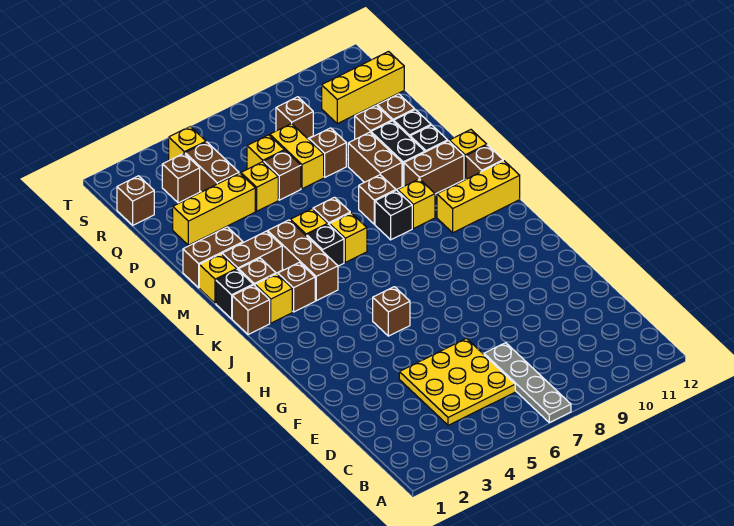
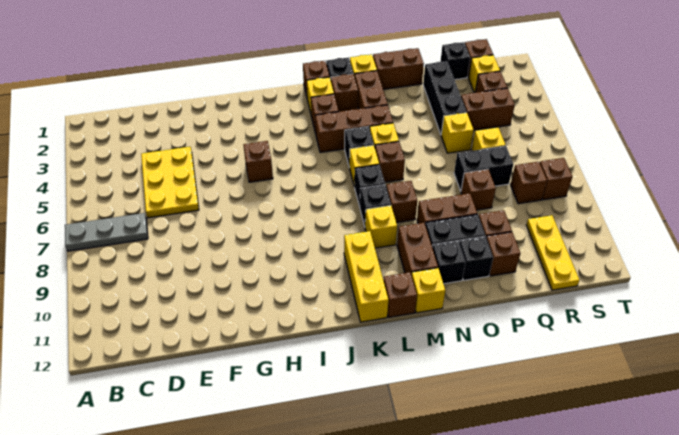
grey 1x4 plate [484,343,571,423] -> grey 1x3 plate [65,213,148,251]
yellow 3x3 plate [399,338,515,425] -> yellow 2x3 plate [141,147,199,218]
none -> black 1x1 brick [355,165,385,206]
brown 1x2 brick [183,227,243,288] -> brown 1x2 brick turned to [373,48,424,89]
yellow 1x3 brick [173,173,255,245] -> black 1x3 brick [423,61,466,134]
brown 1x1 brick [264,151,301,200] -> brown 1x1 brick moved to [540,158,573,200]
yellow 1x2 brick [270,124,324,189] -> black 1x2 brick [454,146,513,191]
none -> black 1x1 brick [440,42,470,80]
yellow 1x3 brick [322,52,404,124] -> yellow 1x3 plate [526,215,579,290]
yellow 1x1 brick [169,126,206,160] -> yellow 1x1 brick moved to [468,55,500,92]

